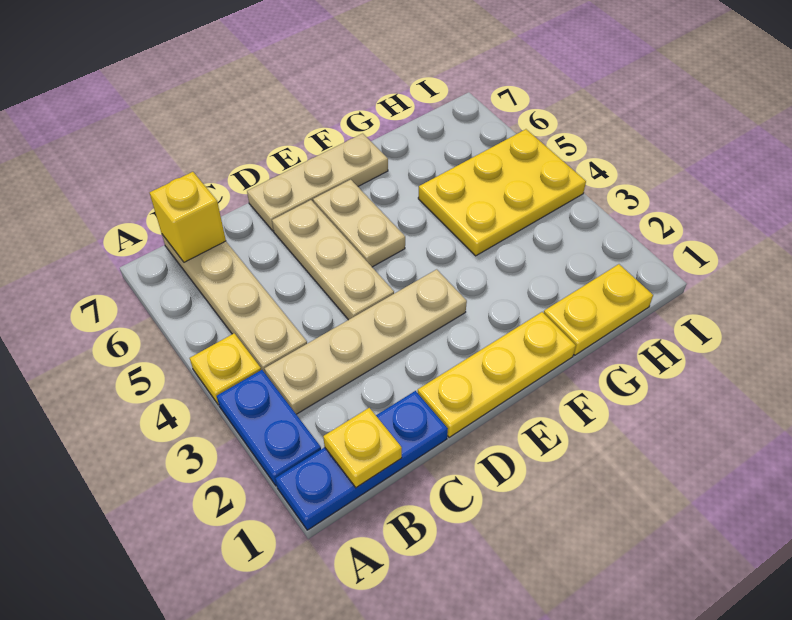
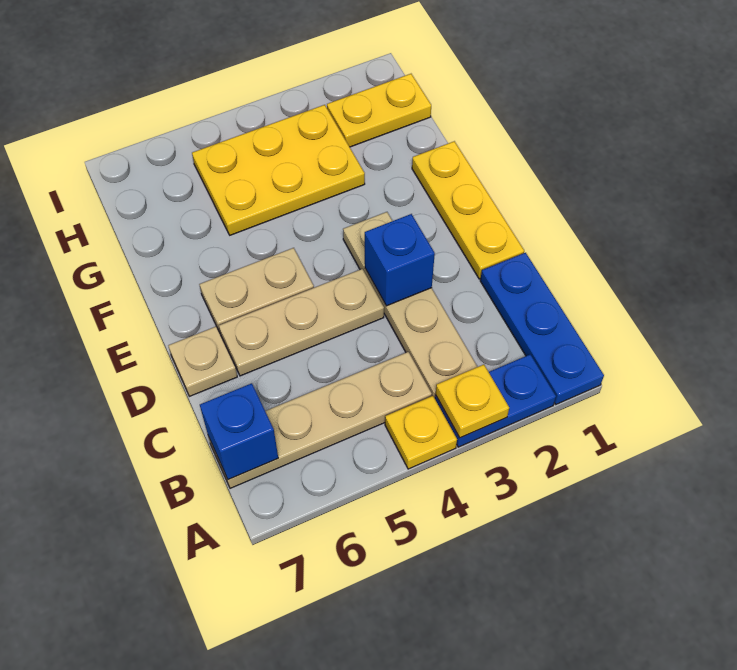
yellow 1x1 plate [323,408,402,488] -> yellow 1x1 plate moved to [436,365,509,438]
yellow 1x1 brick [150,172,226,262] -> blue 1x1 brick [200,383,278,480]
none -> blue 1x1 brick [365,214,435,306]
tan 1x3 plate [247,133,388,231] -> tan 1x1 plate [168,327,237,396]
yellow 1x2 plate [544,264,653,355] -> yellow 1x2 plate turned to [327,74,431,147]
yellow 2x3 plate [418,129,586,256] -> yellow 2x3 plate turned to [192,105,365,235]

